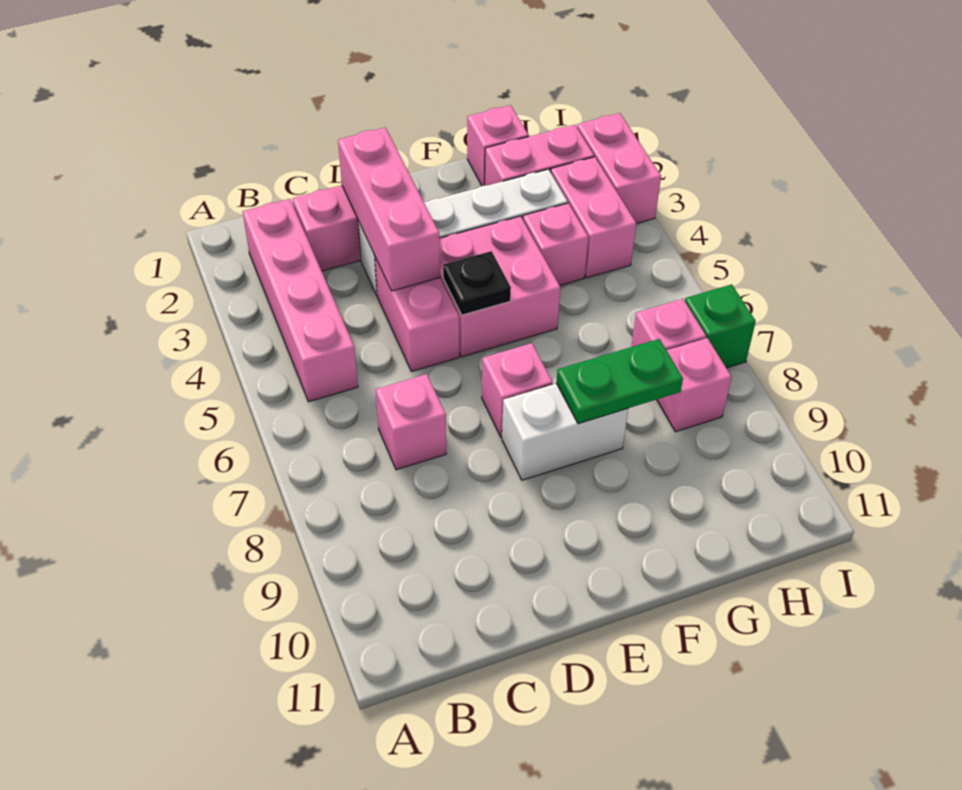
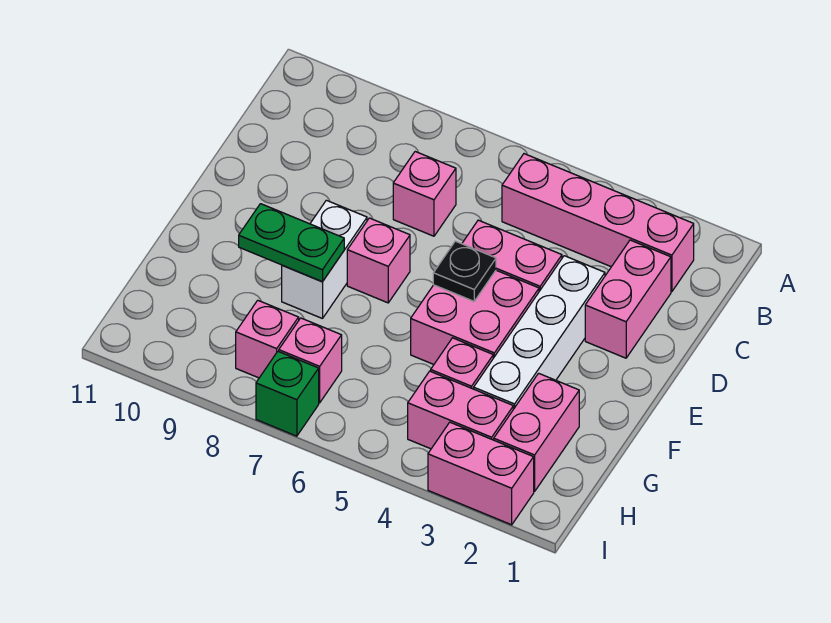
pink 1x3 brick [338,127,440,291] -> none
green 1x2 plate [556,339,683,424] -> green 1x2 plate turned to [239,204,344,282]
pink 1x1 brick [467,105,529,186] -> none

